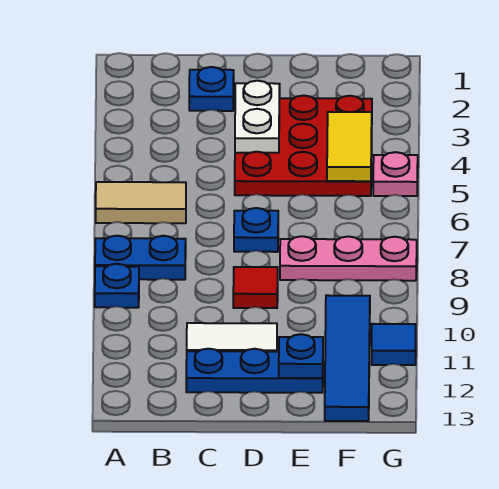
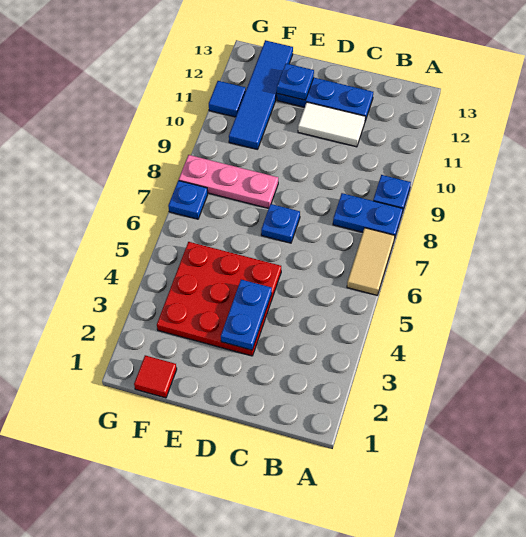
tan 1x2 tile [96,182,186,223] -> tan 1x2 tile turned to [347,228,395,295]
blue 1x1 plate [189,67,234,111] -> blue 1x1 plate moved to [168,181,208,219]
white 1x2 plate [235,81,280,153] -> blue 1x2 plate [221,280,272,350]
red 1x1 tile [233,267,278,308] -> red 1x1 tile moved to [134,355,177,398]
yellow 1x2 tile [327,112,372,181] -> none
pink 1x1 plate [373,152,418,196] -> none

